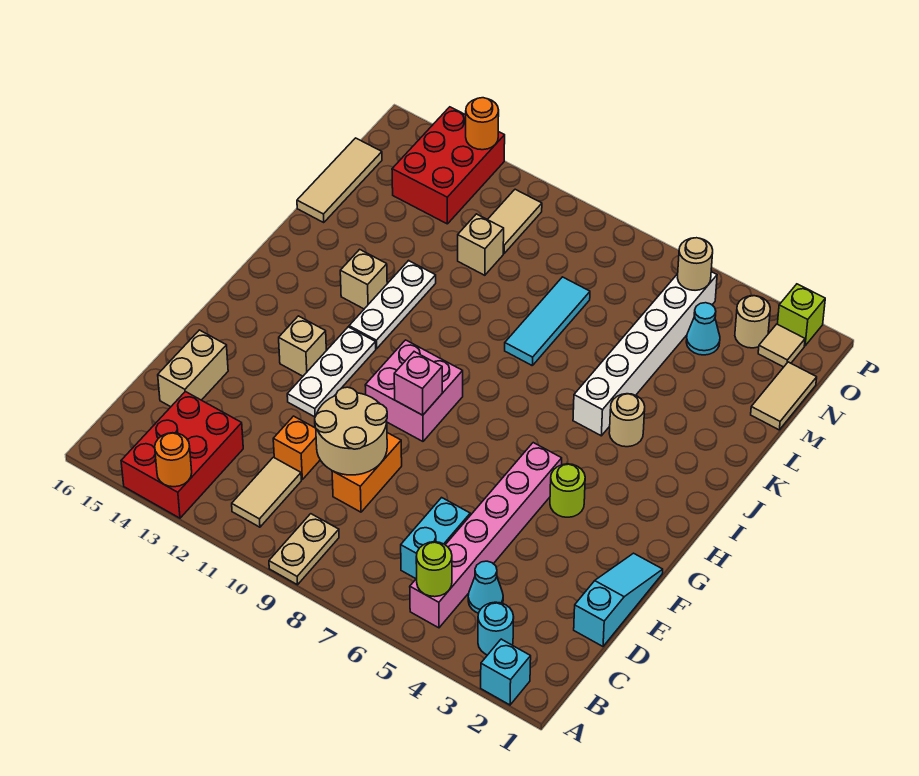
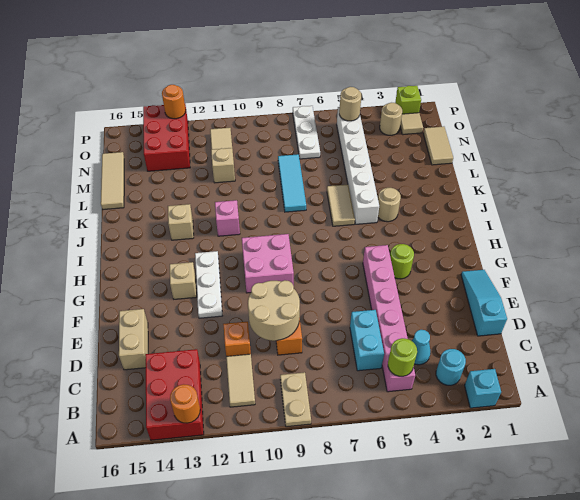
pink 1x1 brick [394,352,442,415] -> pink 1x1 brick moved to [215,200,240,236]
white 1x3 plate [349,261,436,349] -> white 1x3 plate moved to [293,106,320,159]
none -> tan 1x2 tile [327,185,355,226]
cyan 1x1 cone [686,303,720,355] -> none

